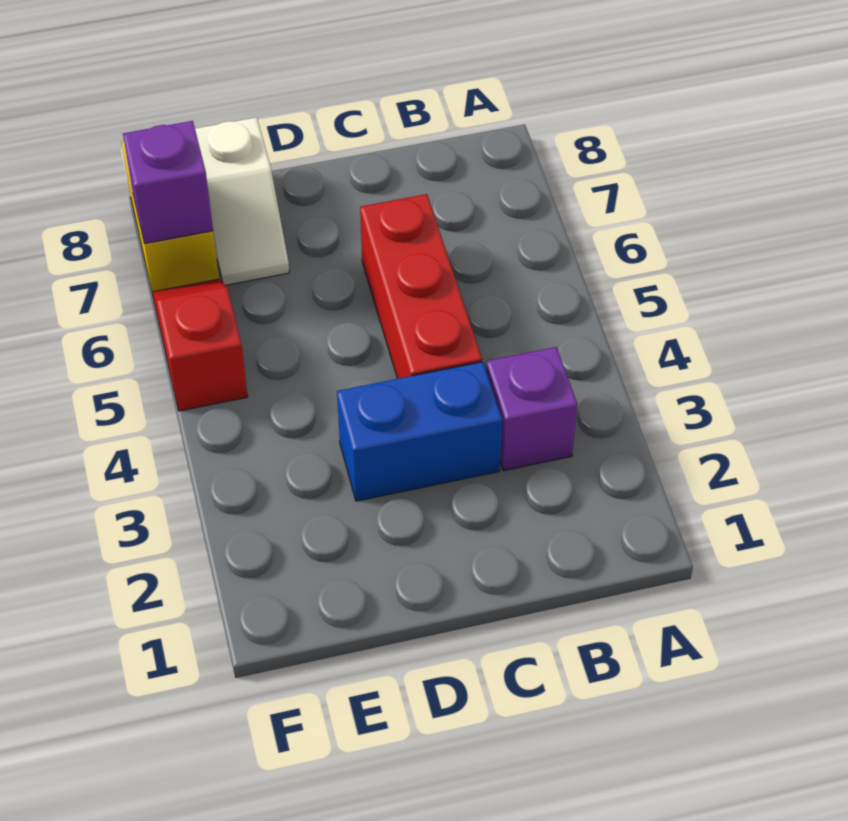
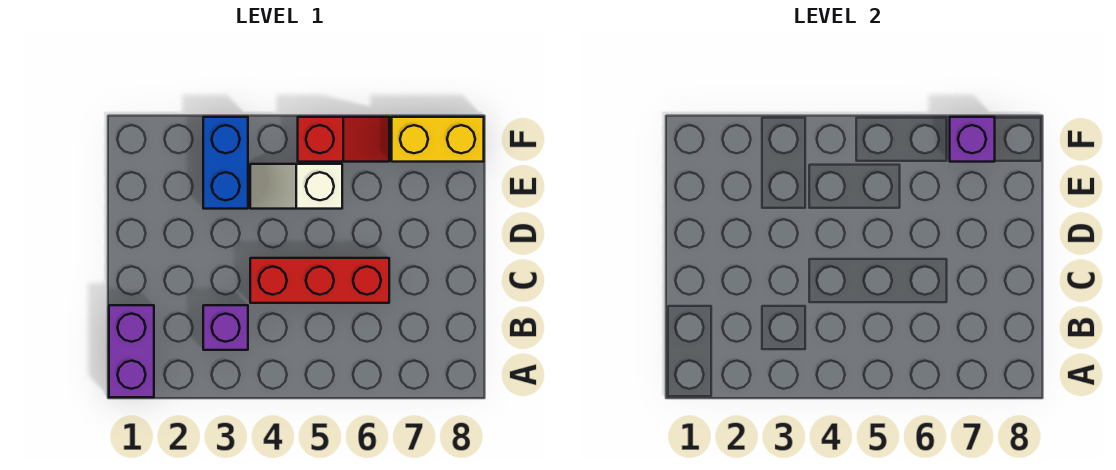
none -> purple 1x2 brick [109,305,154,397]
blue 1x2 brick [337,362,502,501] -> blue 1x2 brick moved to [203,117,248,209]
white 1x2 slope [195,117,289,285] -> white 1x2 slope moved to [250,164,342,209]

